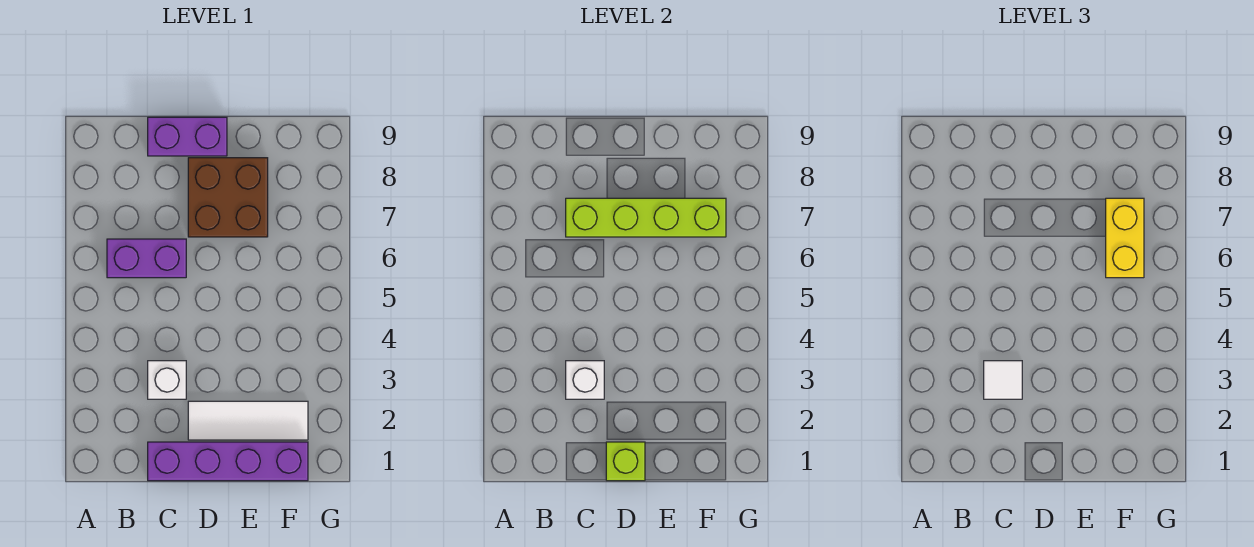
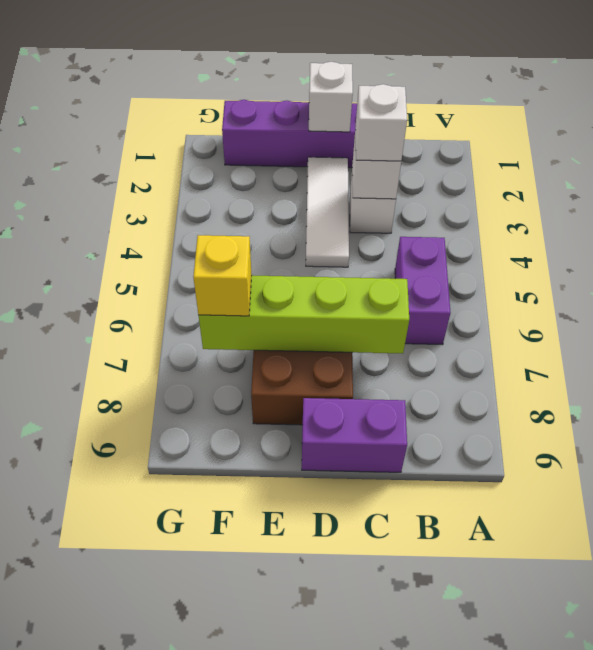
purple 1x2 brick [107,239,186,278] -> purple 1x2 brick turned to [395,237,451,345]
white 1x1 tile [984,361,1022,399] -> white 1x1 brick [355,84,407,161]
lime 1x1 brick [606,442,645,481] -> white 1x1 brick [309,62,353,132]
white 1x3 tile [188,401,308,440] -> white 1x3 tile turned to [306,157,349,267]
yellow 1x2 brick [1106,198,1144,278] -> yellow 1x1 brick [193,235,252,316]

